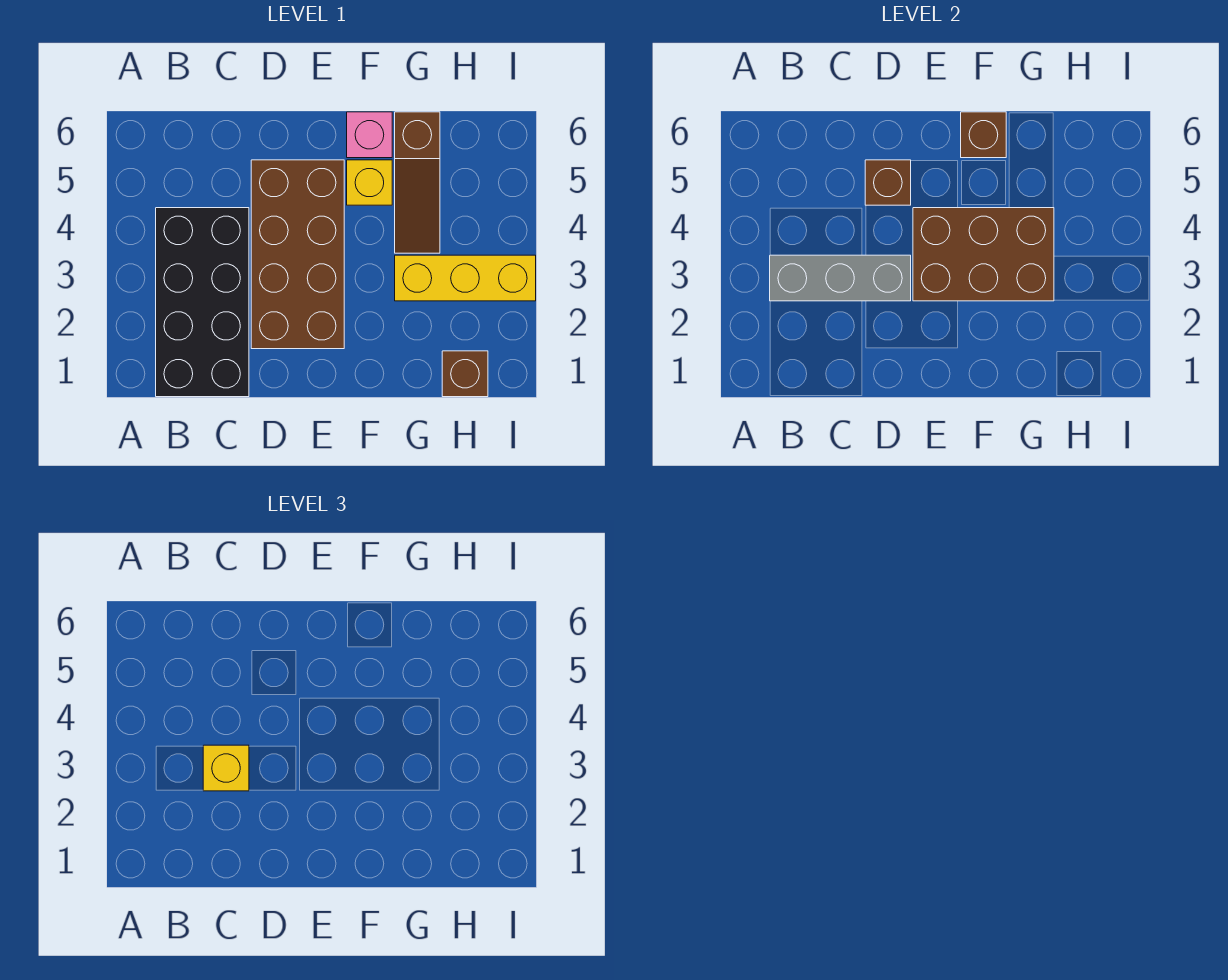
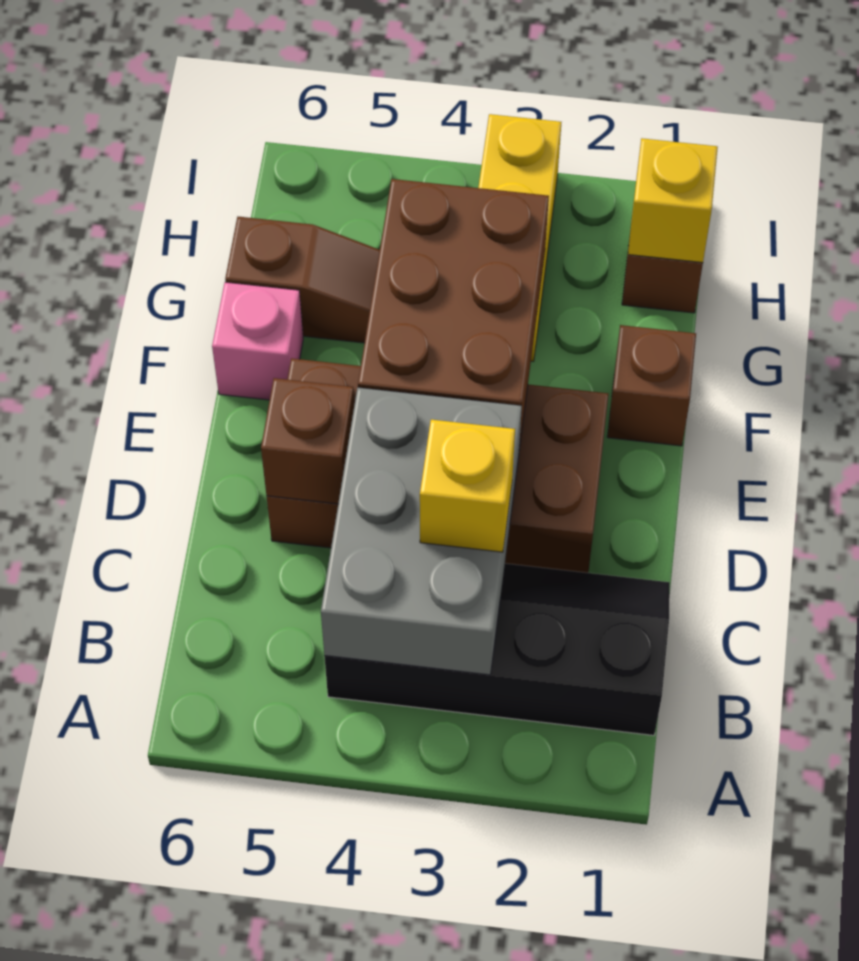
black 2x4 brick [156,208,249,397] -> black 2x4 slope [324,563,670,735]
grey 1x3 brick [770,255,911,301] -> grey 2x3 brick [321,387,522,675]
yellow 1x1 brick [347,160,392,205] -> yellow 1x1 brick moved to [628,138,718,263]
brown 1x1 brick [961,112,1006,158] -> brown 1x1 brick moved to [607,325,696,446]

